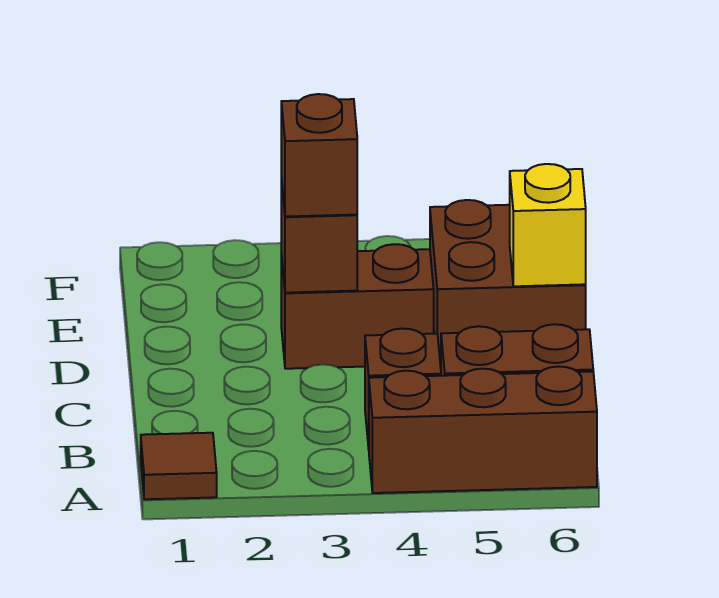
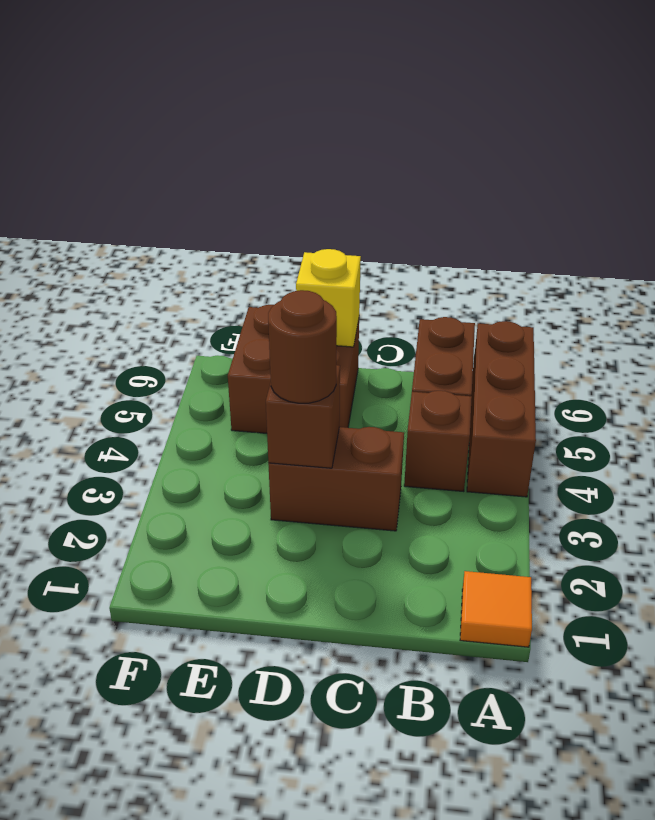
brown 1x1 tile [141,433,217,499] -> orange 1x1 tile [460,571,532,647]
brown 1x2 brick [281,244,434,369] -> brown 1x2 brick turned to [268,427,404,531]
brown 1x1 brick [281,94,357,217] -> brown 1x1 round brick [268,290,337,403]

